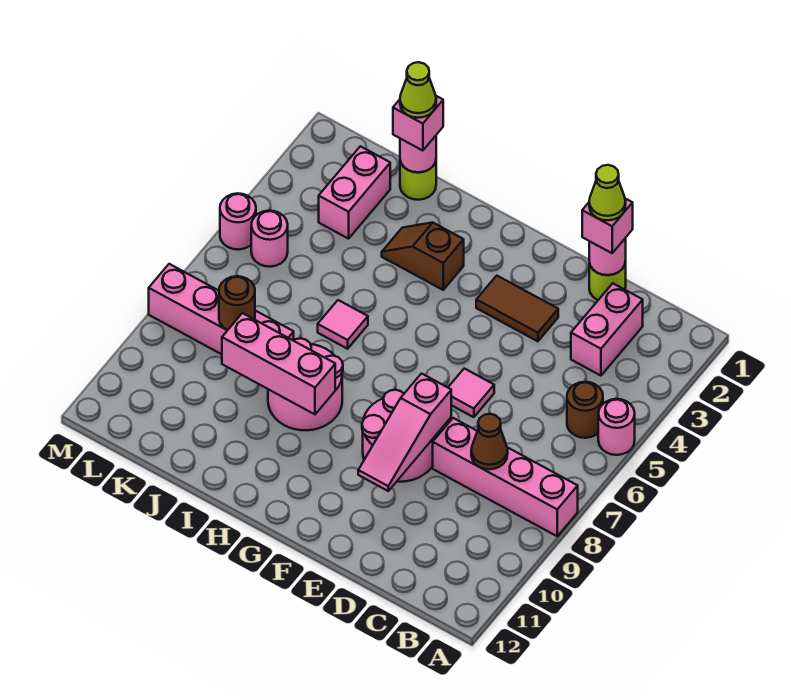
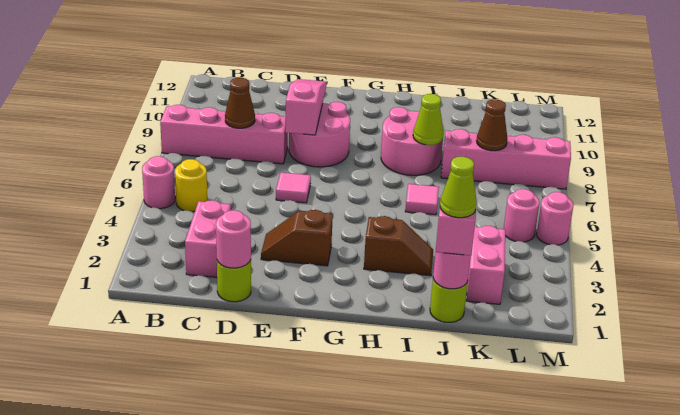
brown 1x1 round brick [567,382,603,438] -> yellow 1x1 round brick [175,159,207,212]
pink 1x1 brick [582,199,633,253] -> none
lime 1x1 cone [589,165,626,220] -> lime 1x1 cone moved to [413,94,444,145]
brown 1x2 tile [476,276,558,341] -> brown 1x2 slope [261,210,333,266]
pink 1x3 brick [222,313,335,414] -> none
brown 1x1 round brick [219,276,255,330] -> brown 1x1 cone [477,99,507,151]

